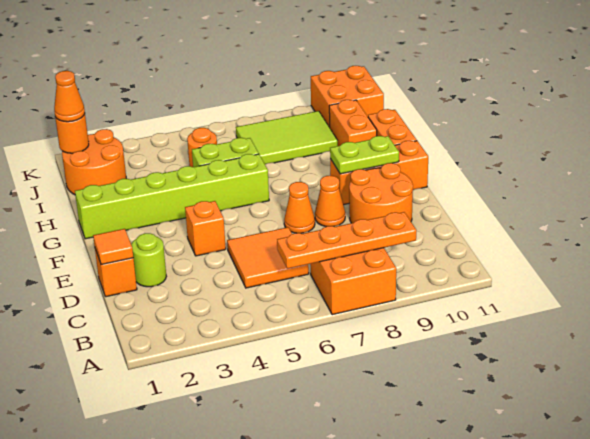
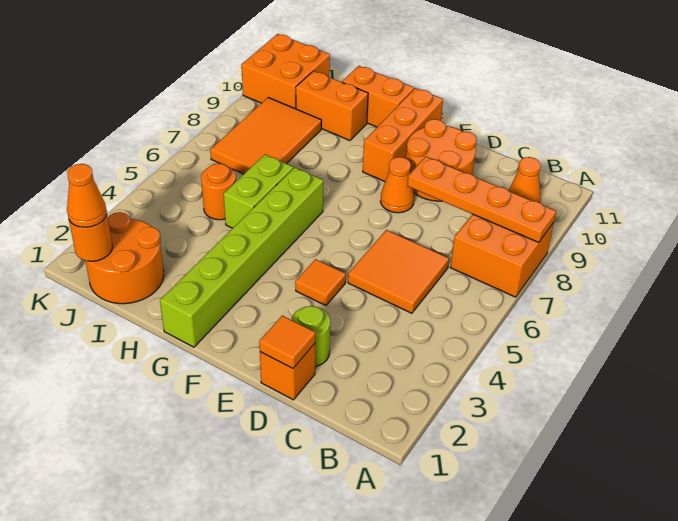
orange 1x4 plate [277,212,416,269] -> orange 1x4 plate turned to [407,156,556,242]
orange 1x1 brick [185,201,226,256] -> orange 1x1 tile [295,259,346,306]
orange 1x1 cone [284,182,315,233] -> orange 1x1 cone moved to [509,157,541,203]
lime 1x2 plate [330,136,399,174] -> none
lime 2x3 tile [236,111,338,164] -> orange 2x3 tile [210,98,321,174]

